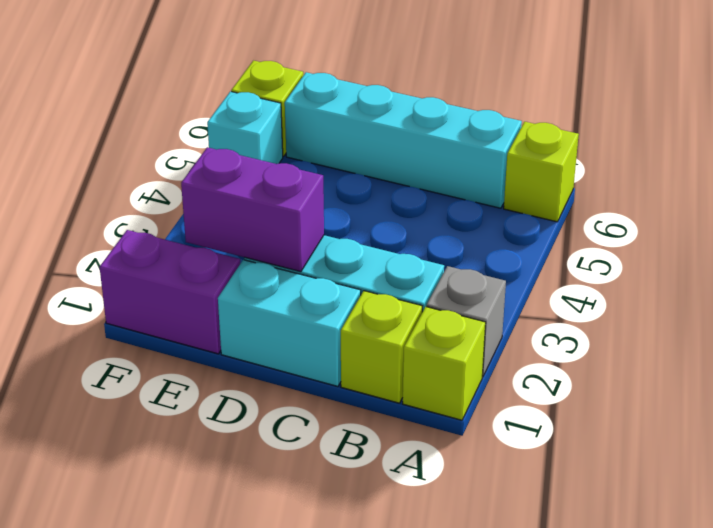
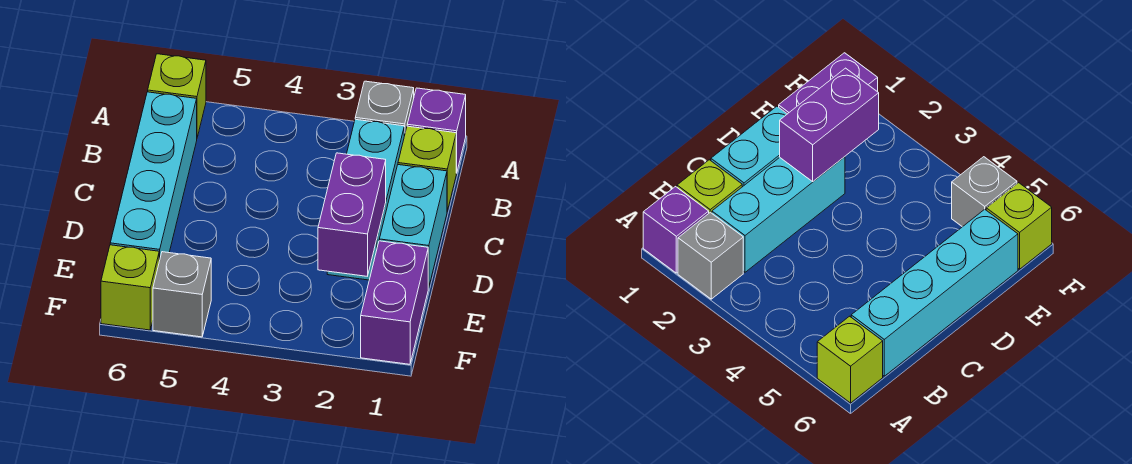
lime 1x1 brick [403,307,486,420] -> purple 1x1 brick [407,88,466,173]
cyan 1x1 brick [207,91,283,164] -> grey 1x1 brick [153,252,211,337]

